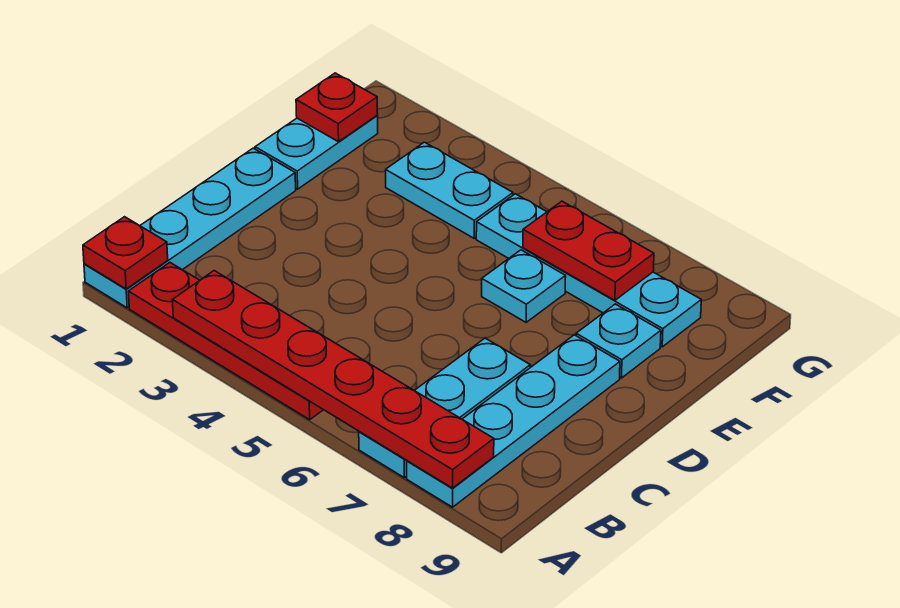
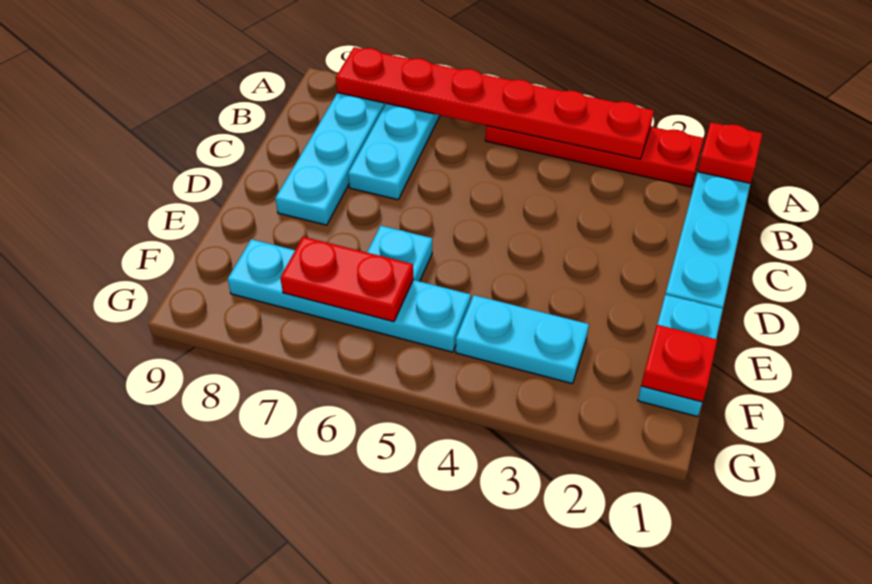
cyan 1x1 plate [576,304,661,378] -> none

